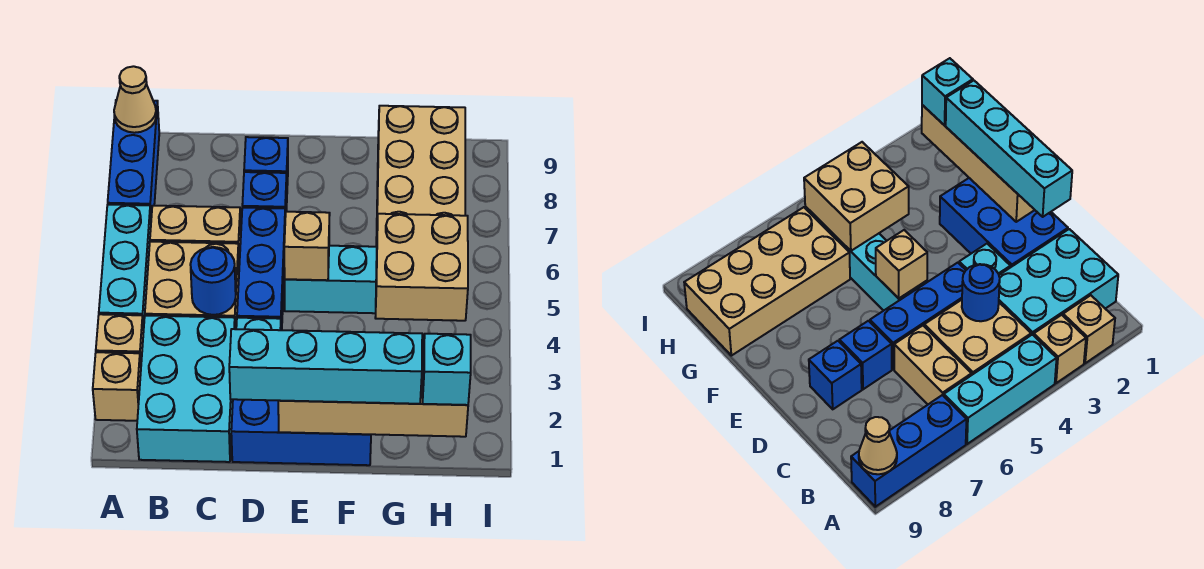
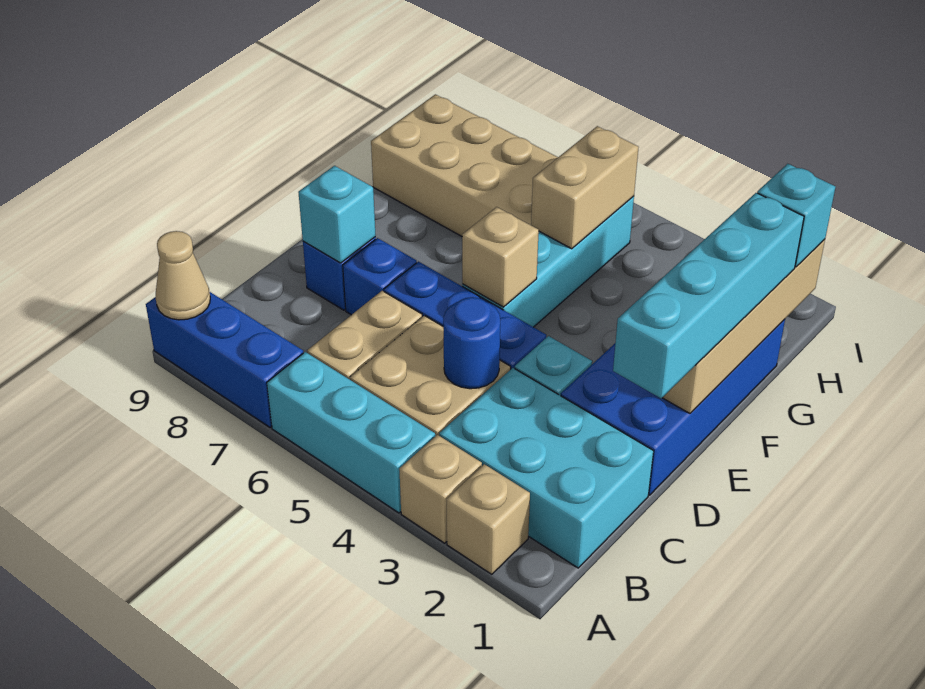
blue 2x3 brick [231,399,371,465] -> blue 2x4 brick [561,319,785,495]
none -> cyan 1x1 brick [298,166,376,263]
tan 2x2 brick [375,214,468,321] -> tan 1x2 brick [531,126,639,249]

